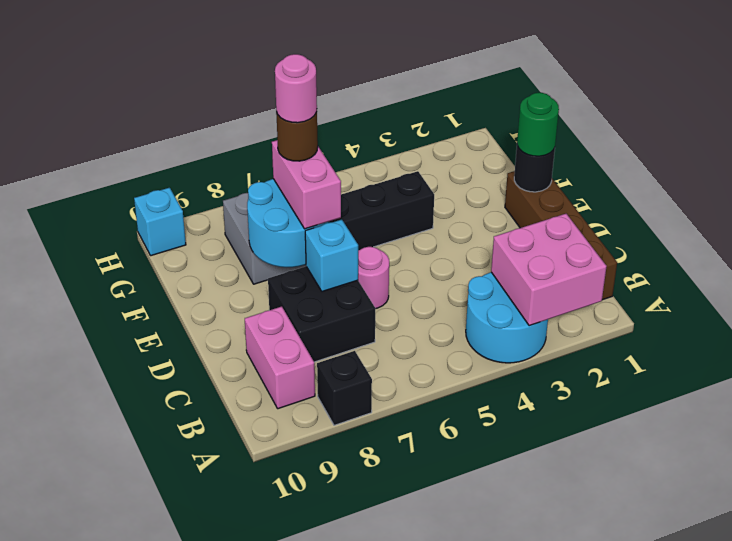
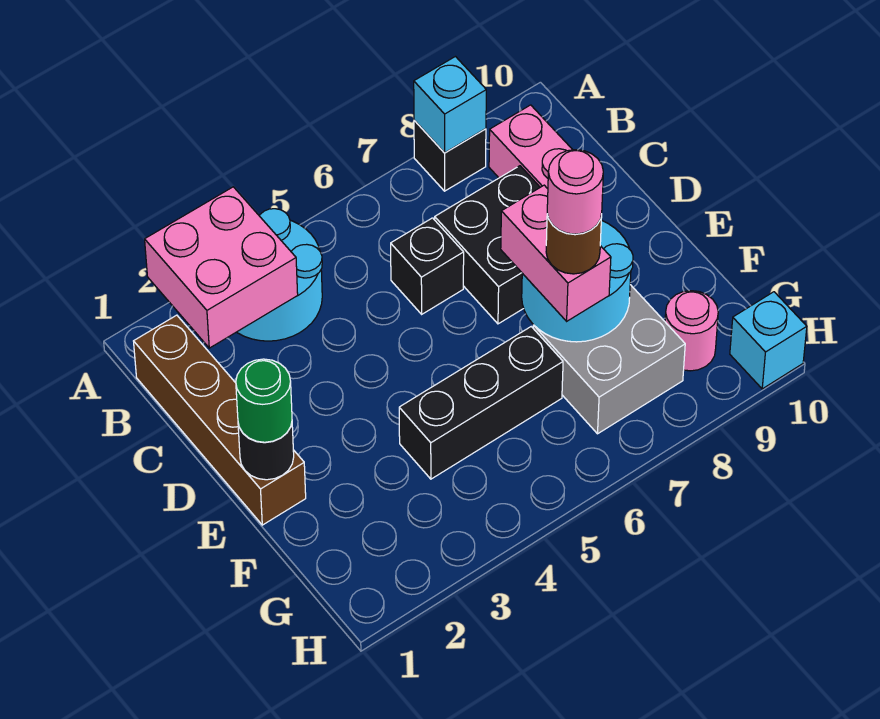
none -> black 1x1 brick [391,218,464,314]
pink 1x1 round brick [358,247,389,309] -> pink 1x1 round brick moved to [665,291,718,371]
cyan 1x1 brick [305,219,358,292] -> cyan 1x1 brick moved to [414,57,486,153]

